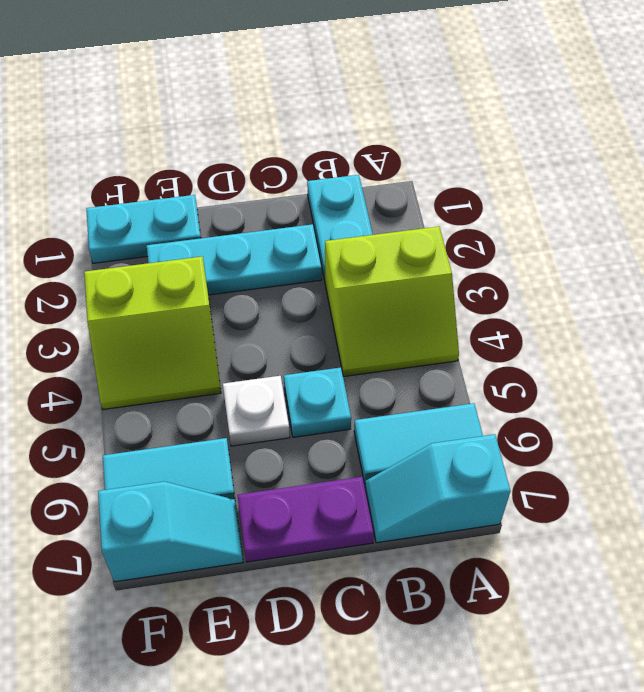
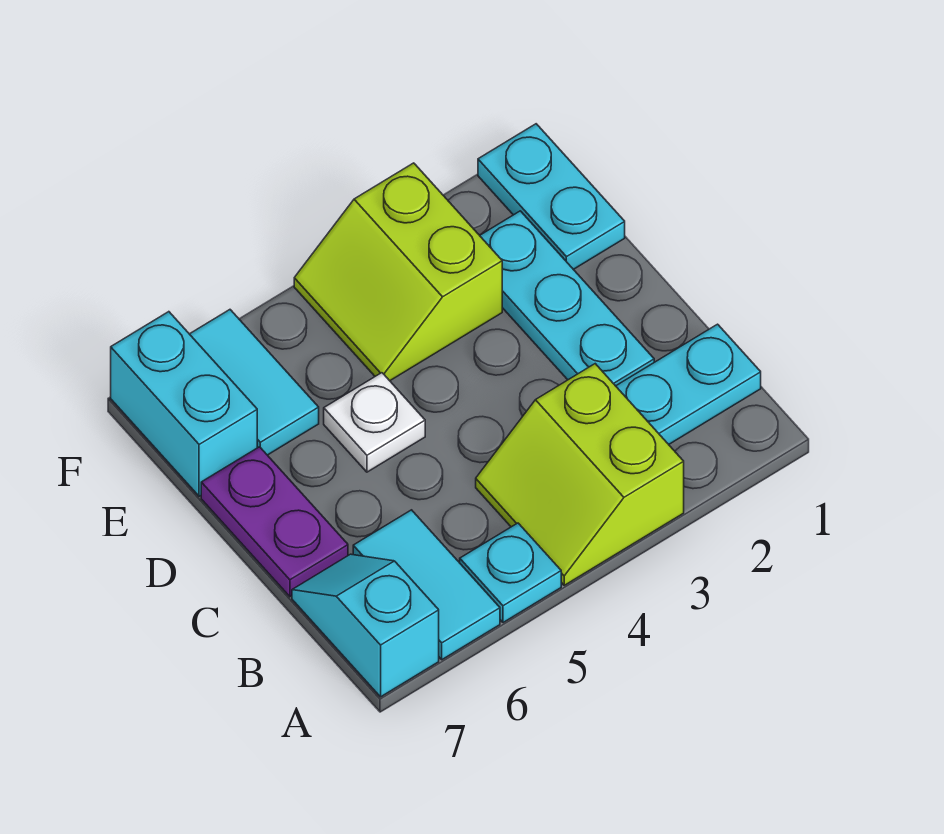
cyan 1x1 plate [284,367,351,437] -> cyan 1x1 plate moved to [460,523,561,623]
cyan 1x2 slope [98,482,243,582] -> cyan 1x2 brick [111,312,257,496]

